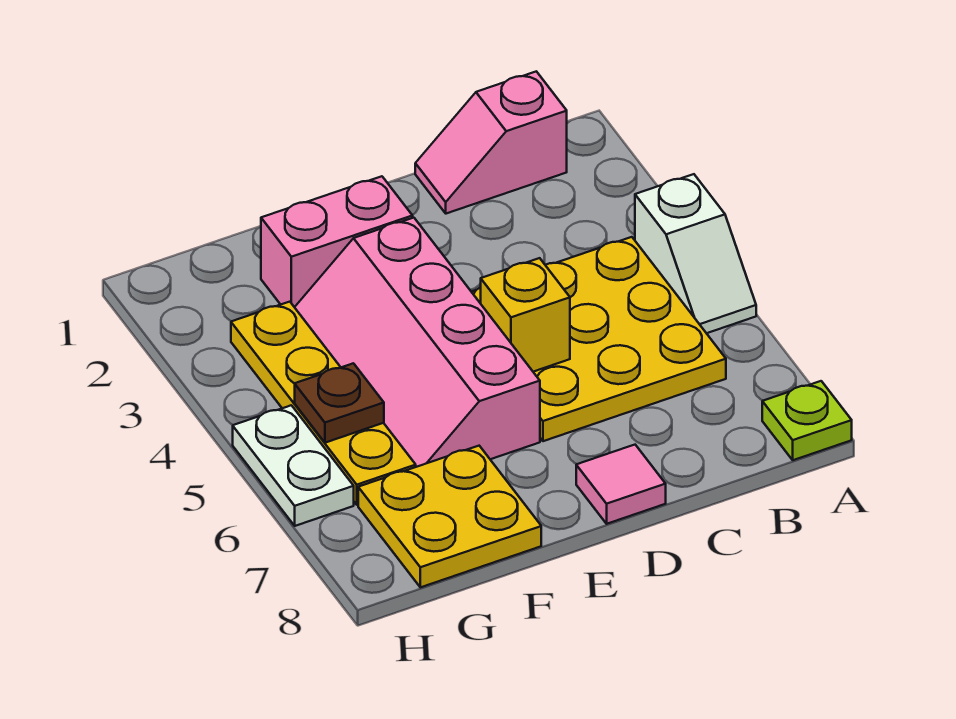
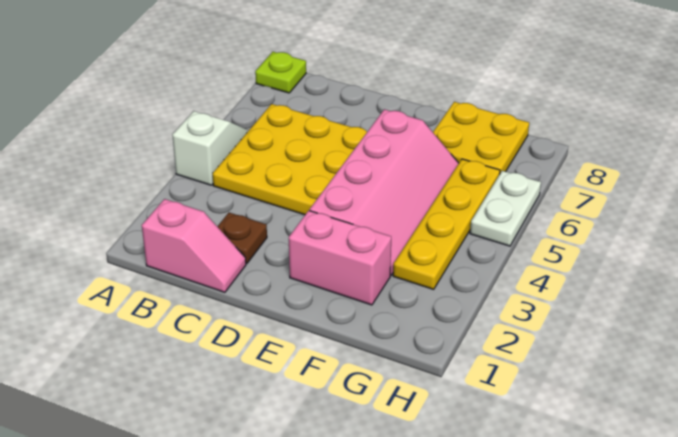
yellow 1x1 brick [481,258,570,372] -> none
pink 1x1 tile [576,445,666,524] -> none
brown 1x1 plate [295,363,384,443] -> brown 1x1 plate moved to [217,213,267,264]

